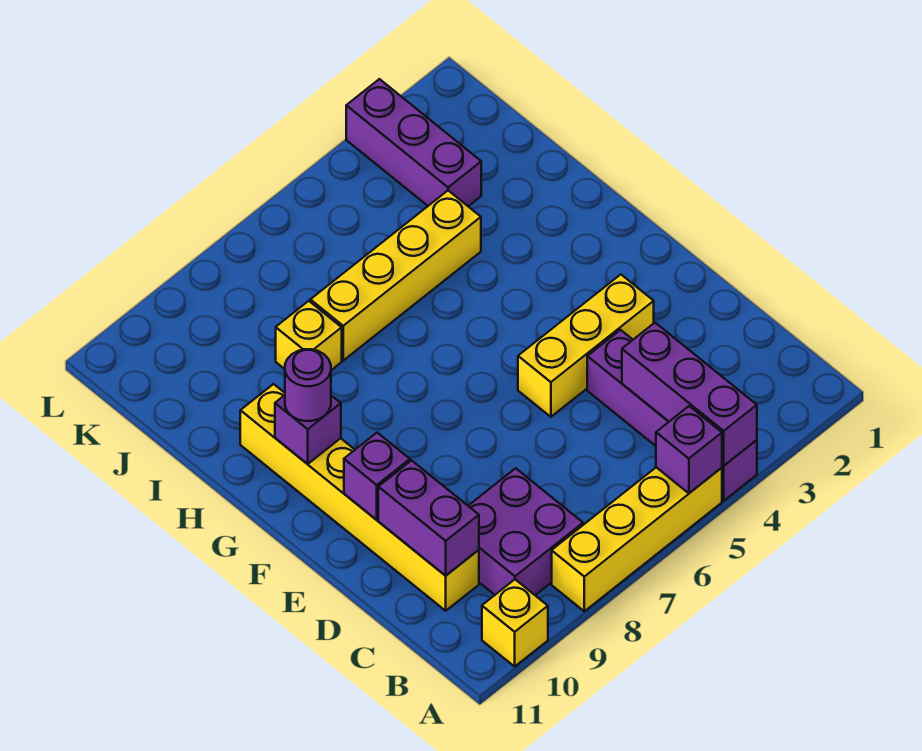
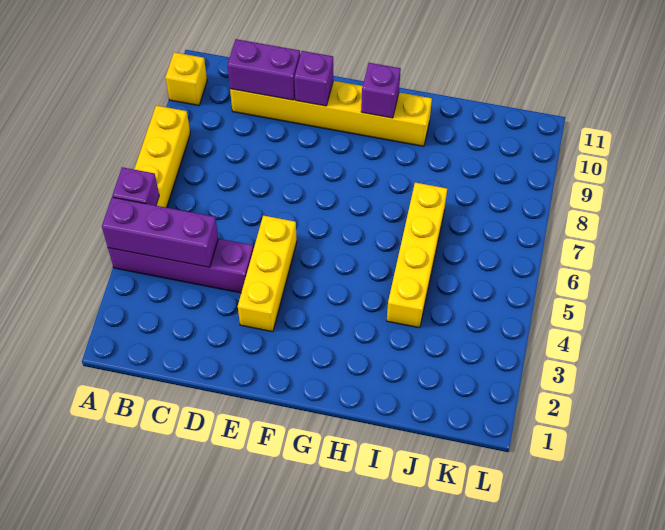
purple 2x2 brick [469,468,583,595] -> none
purple 1x1 round brick [285,349,331,421] -> none
yellow 1x1 brick [276,301,342,370] -> none
purple 1x3 brick [346,79,481,206] -> none

